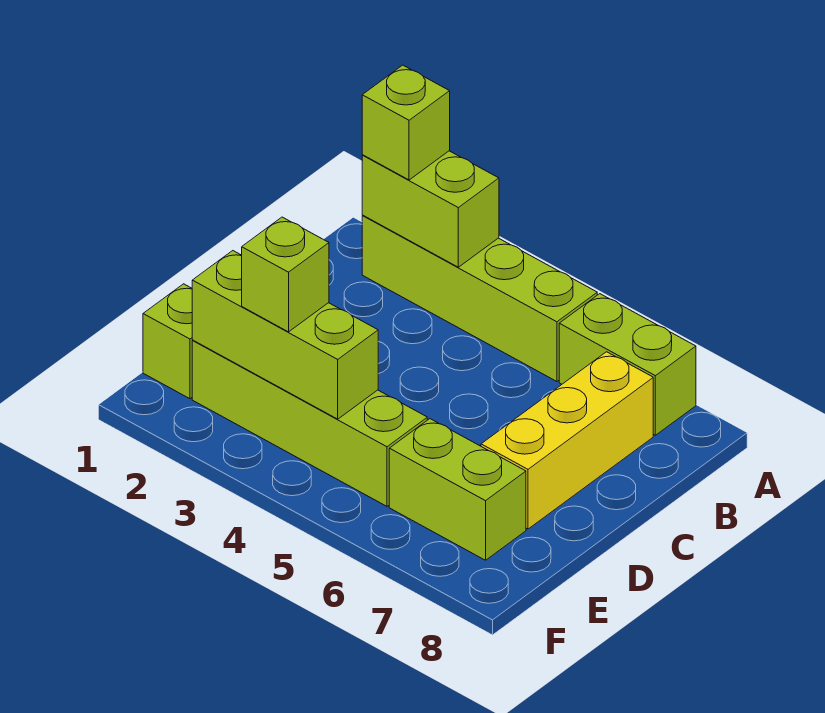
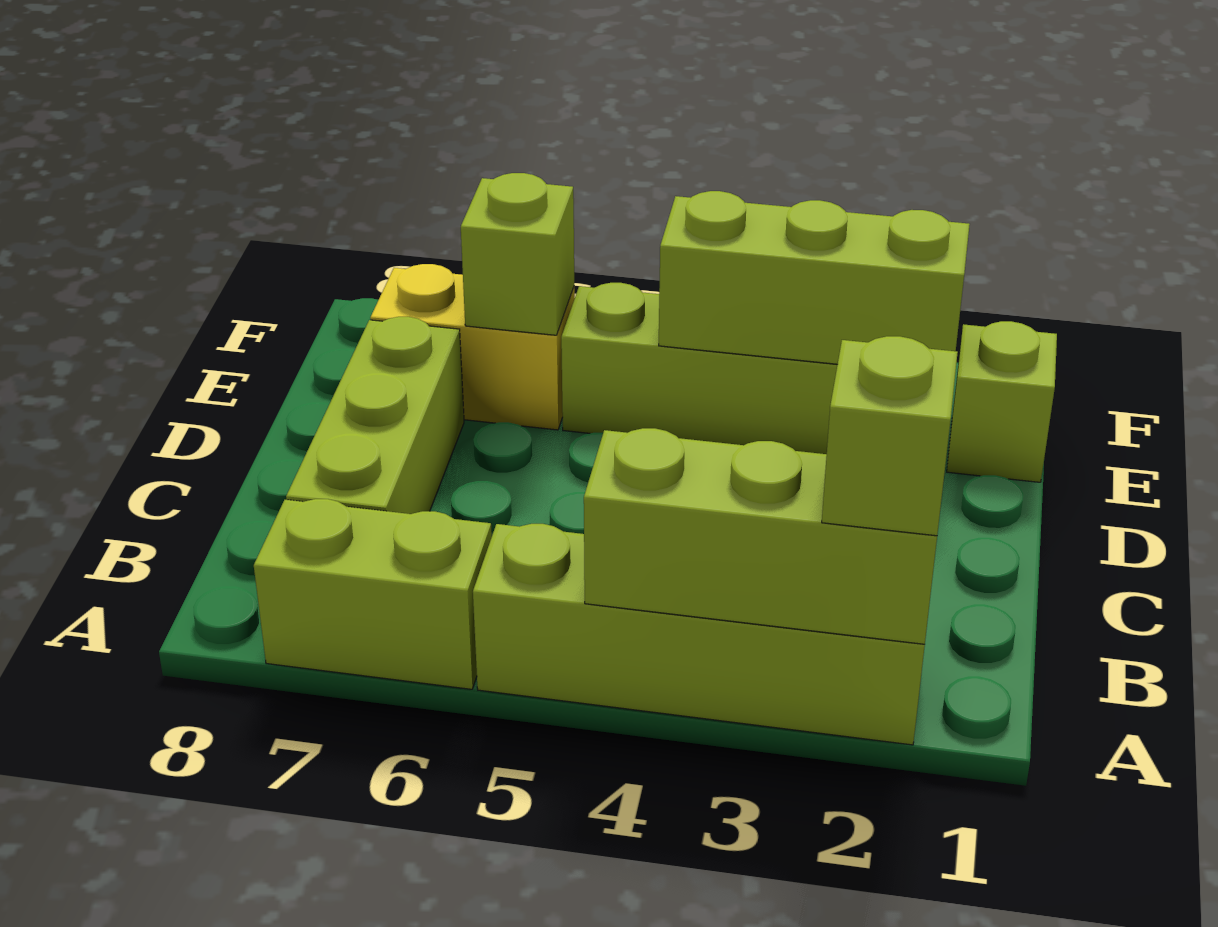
lime 1x2 brick [362,151,499,267] -> lime 1x3 brick [584,428,937,644]
yellow 1x3 brick [481,352,653,529] -> lime 1x3 brick [286,317,464,514]
lime 1x1 brick [242,217,329,332] -> lime 1x1 brick moved to [461,173,574,335]
lime 1x2 brick [389,419,526,560] -> yellow 1x2 brick [370,264,575,430]

